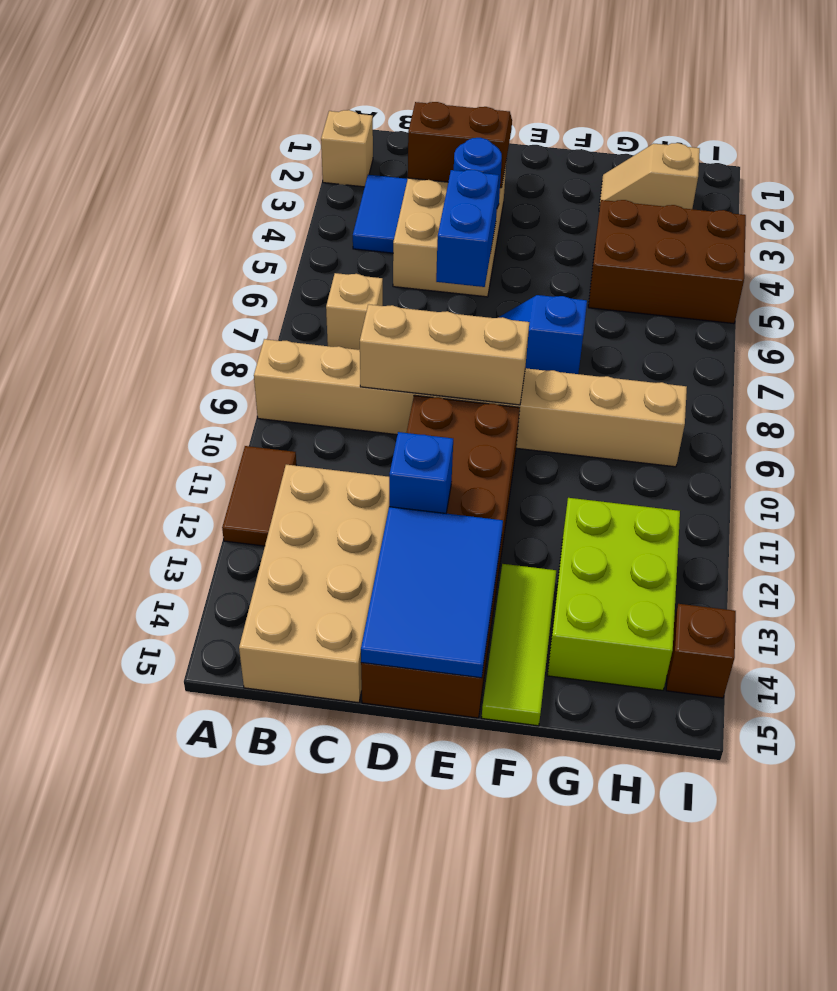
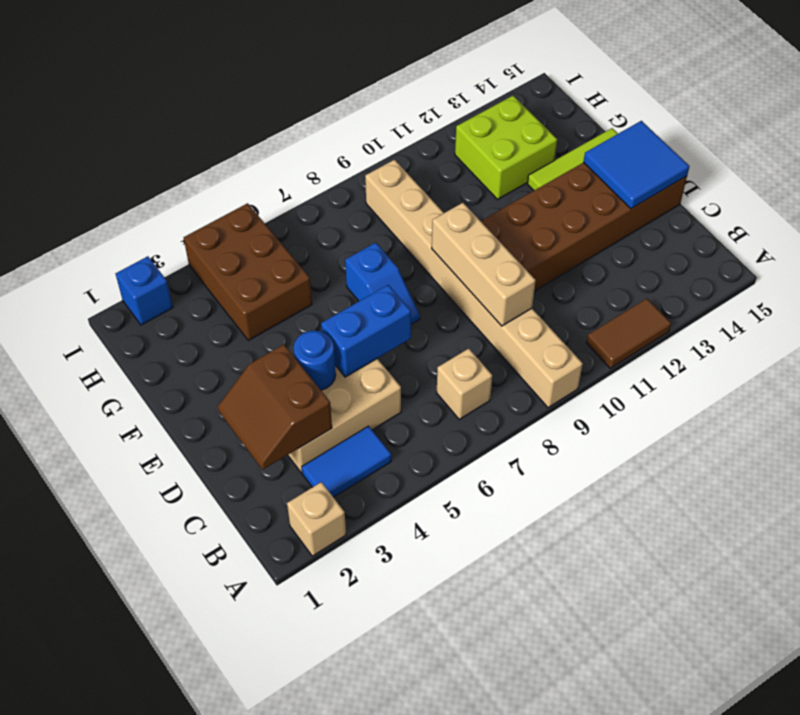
tan 2x4 brick [239,465,389,703] -> none
blue 1x1 brick [389,432,453,513] -> blue 1x1 brick moved to [116,256,173,325]
blue 2x3 tile [361,507,503,678] -> blue 2x2 tile [584,121,690,209]
tan 1x2 slope [599,143,700,210] -> none
lime 2x3 brick [547,498,680,690] -> lime 2x2 brick [455,96,557,199]
brown 1x1 brick [666,604,736,698] -> none

